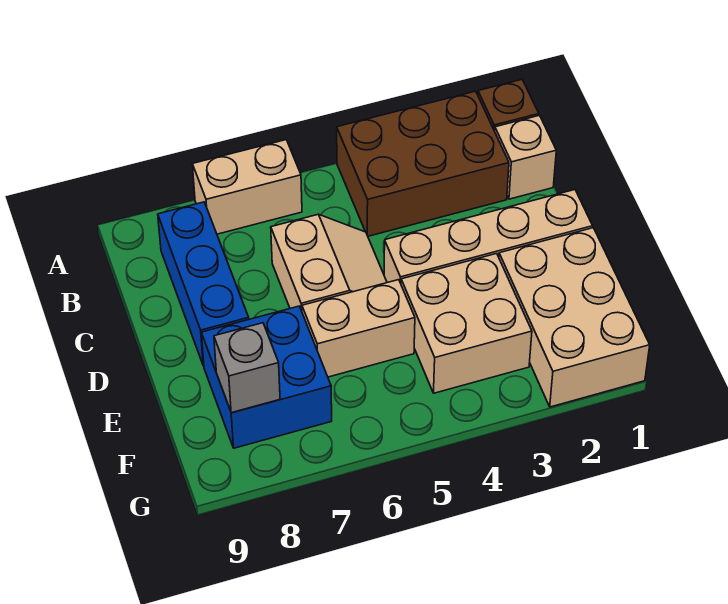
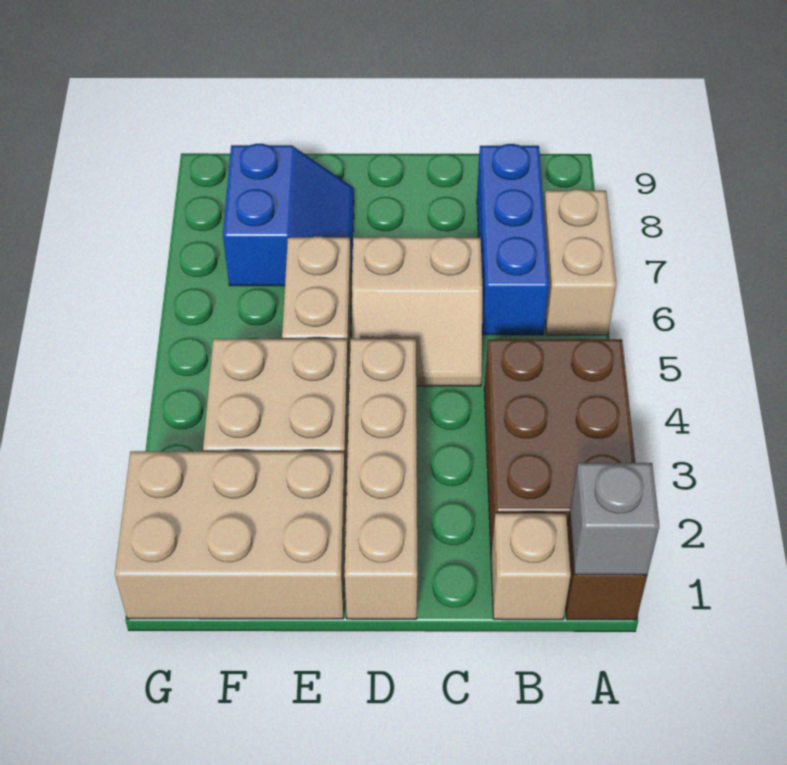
blue 1x3 brick [158,202,249,366] -> blue 1x3 brick turned to [477,144,549,335]
blue 2x2 brick [201,306,332,448] -> blue 2x2 slope [223,144,354,286]
grey 1x1 brick [214,323,280,413] -> grey 1x1 brick moved to [570,463,659,575]

